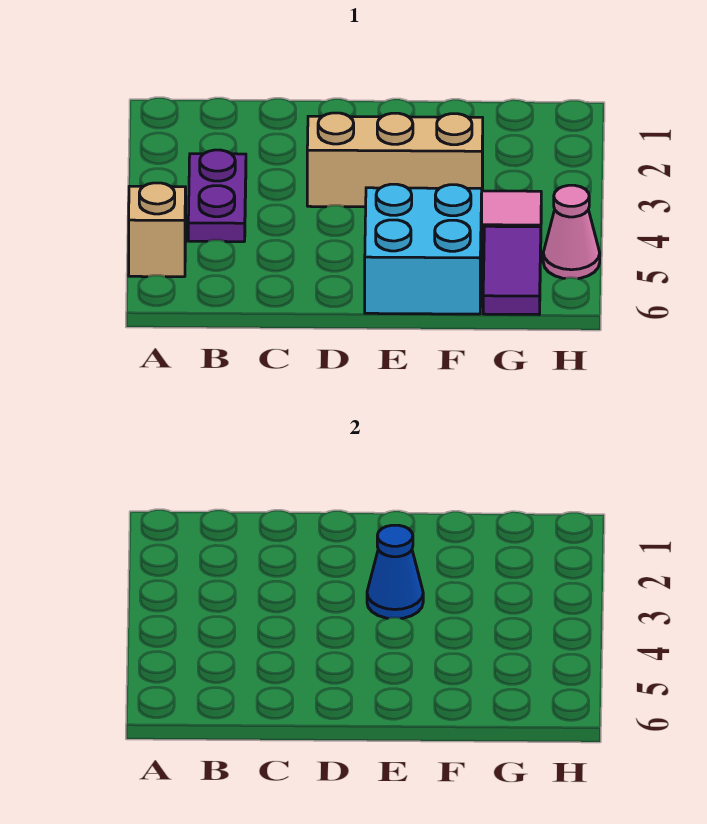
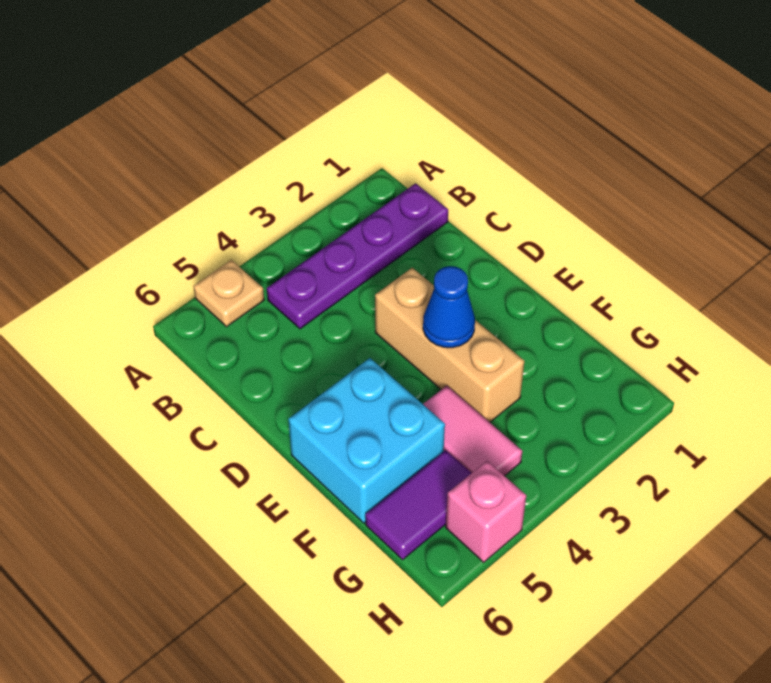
tan 1x1 brick [129,183,186,277] -> tan 1x1 plate [193,260,264,327]
purple 1x2 plate [188,150,246,242] -> purple 1x4 plate [267,183,448,329]
pink 1x1 cone [543,185,600,279] -> pink 1x1 brick [446,461,526,562]

